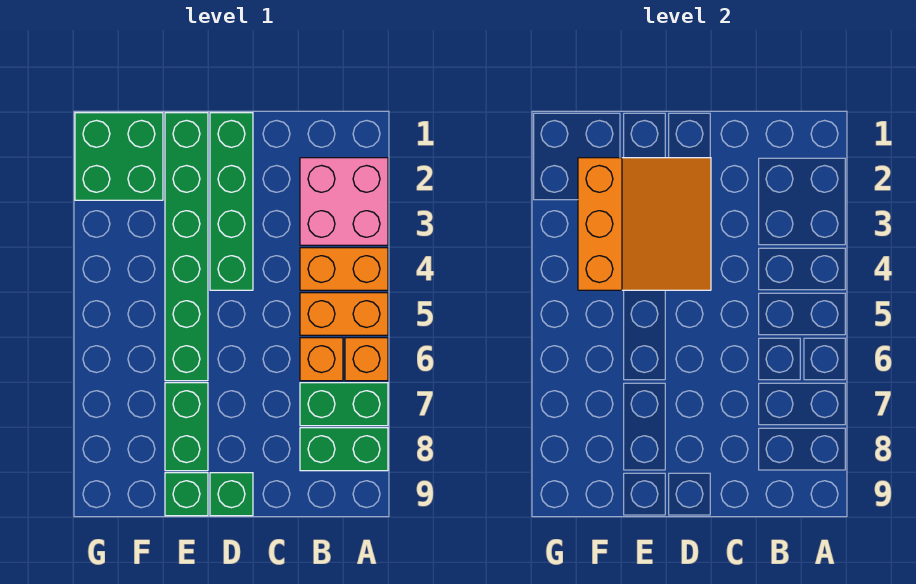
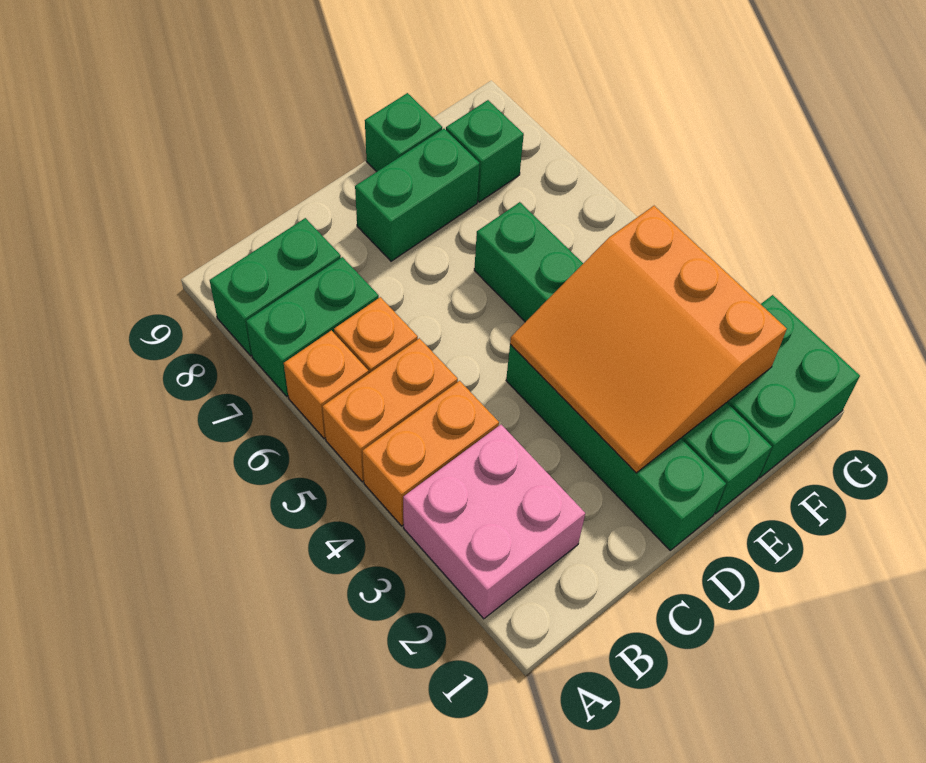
green 1x1 brick [210,473,253,516] -> green 1x1 brick moved to [446,100,524,202]
green 1x2 brick [165,383,208,471] -> green 1x2 brick turned to [355,129,480,261]

